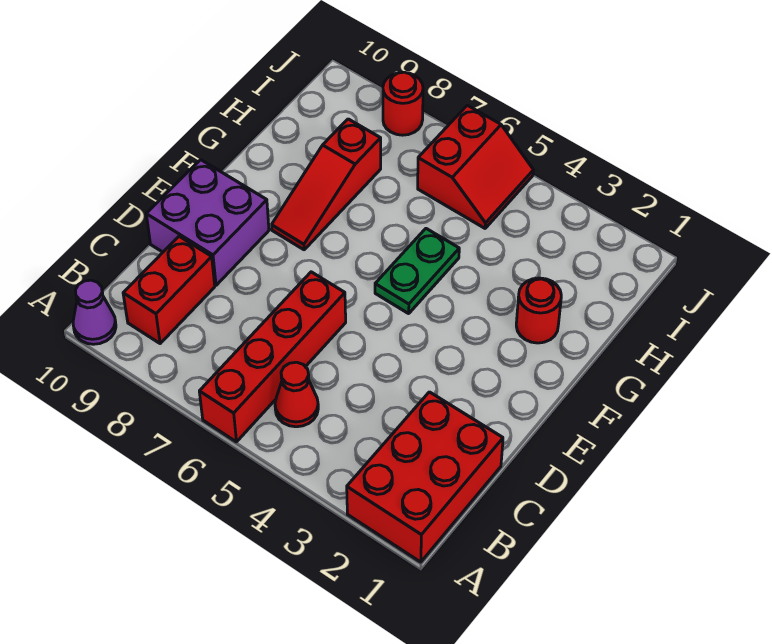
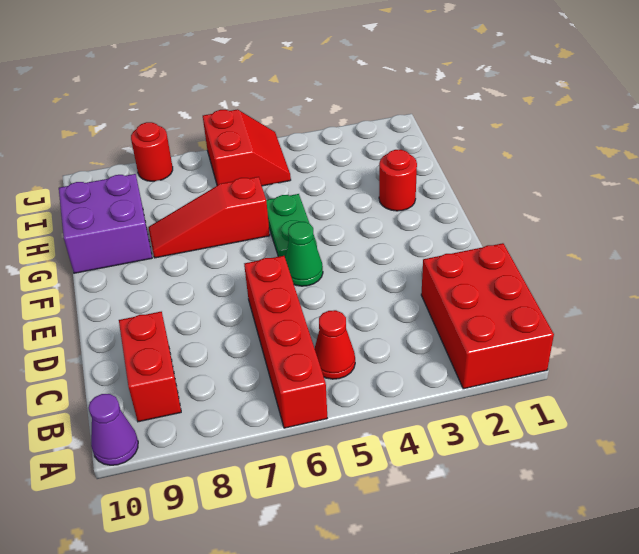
purple 2x2 brick [146,160,269,285] -> purple 2x2 brick moved to [59,174,152,273]
none -> green 1x1 cone [285,222,323,286]
red 1x3 slope [272,119,381,250] -> red 1x3 slope turned to [148,177,270,258]

